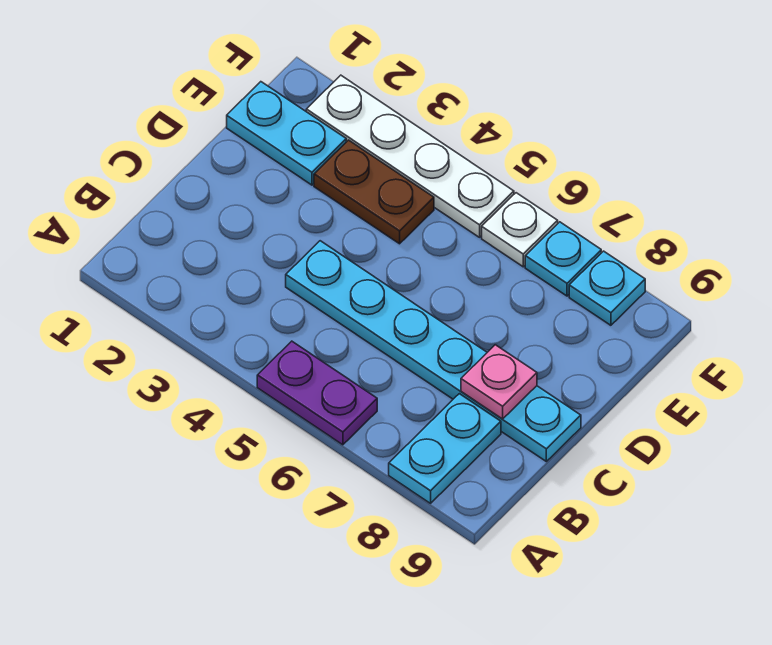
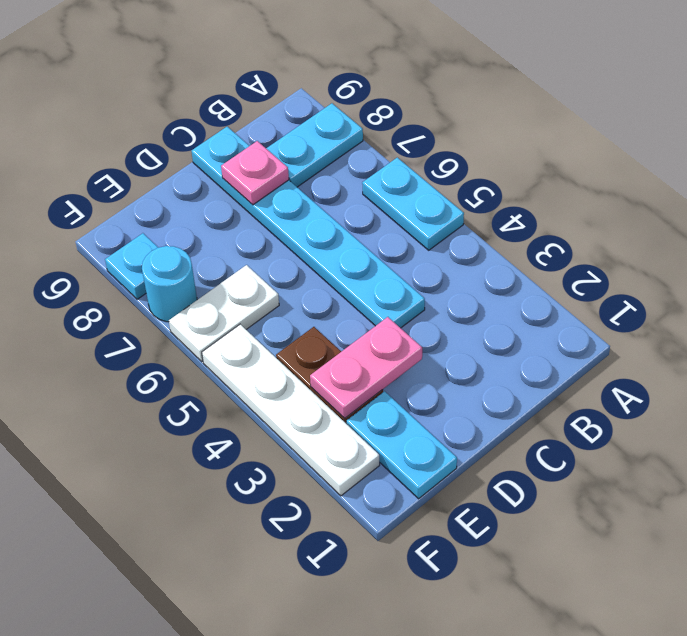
purple 1x2 plate [257,341,377,445] -> cyan 1x2 plate [362,158,464,250]
none -> pink 1x2 plate [310,317,422,418]
white 1x1 plate [482,193,558,267] -> white 1x2 plate [169,265,279,362]
cyan 1x1 plate [525,222,601,296] -> cyan 1x1 round brick [142,246,197,322]

